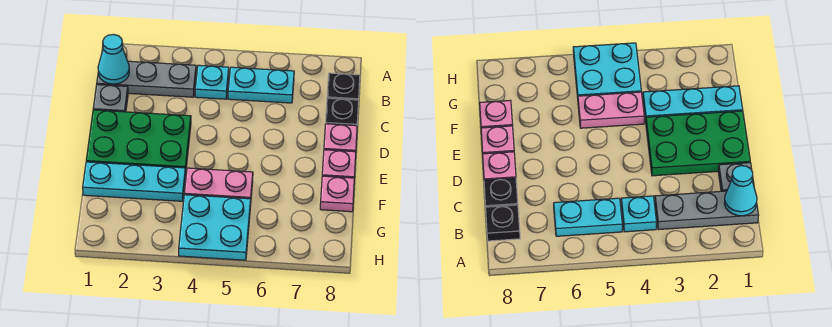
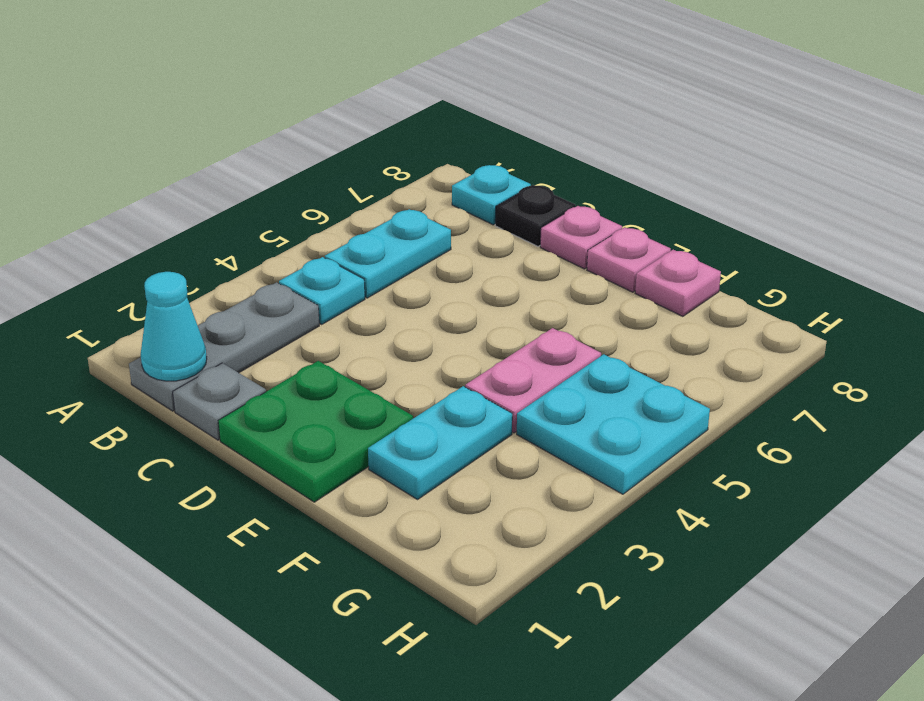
black 1x1 plate [327,73,360,100] -> cyan 1x1 plate [452,165,531,225]
green 2x3 plate [86,110,191,174] -> green 2x2 plate [218,361,413,502]
cyan 1x3 plate [83,162,186,201] -> cyan 1x2 plate [368,386,512,499]

